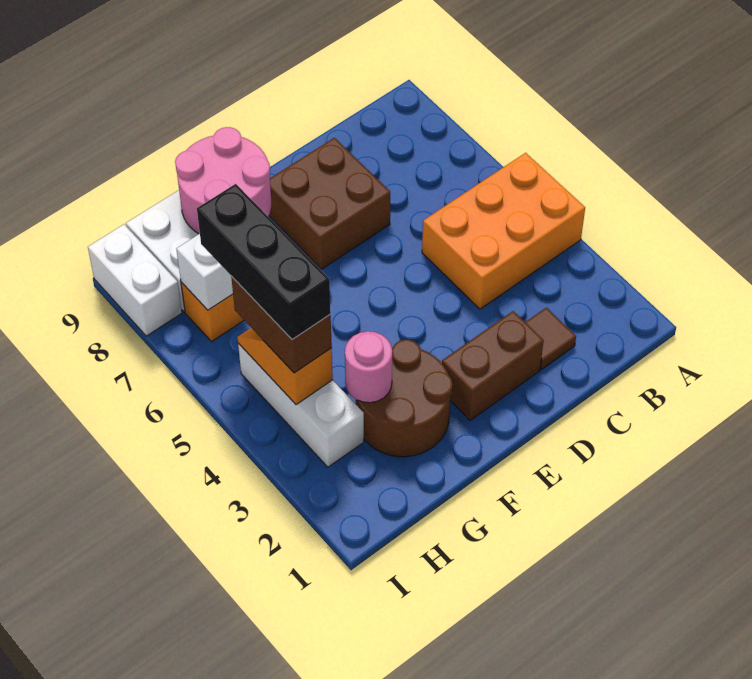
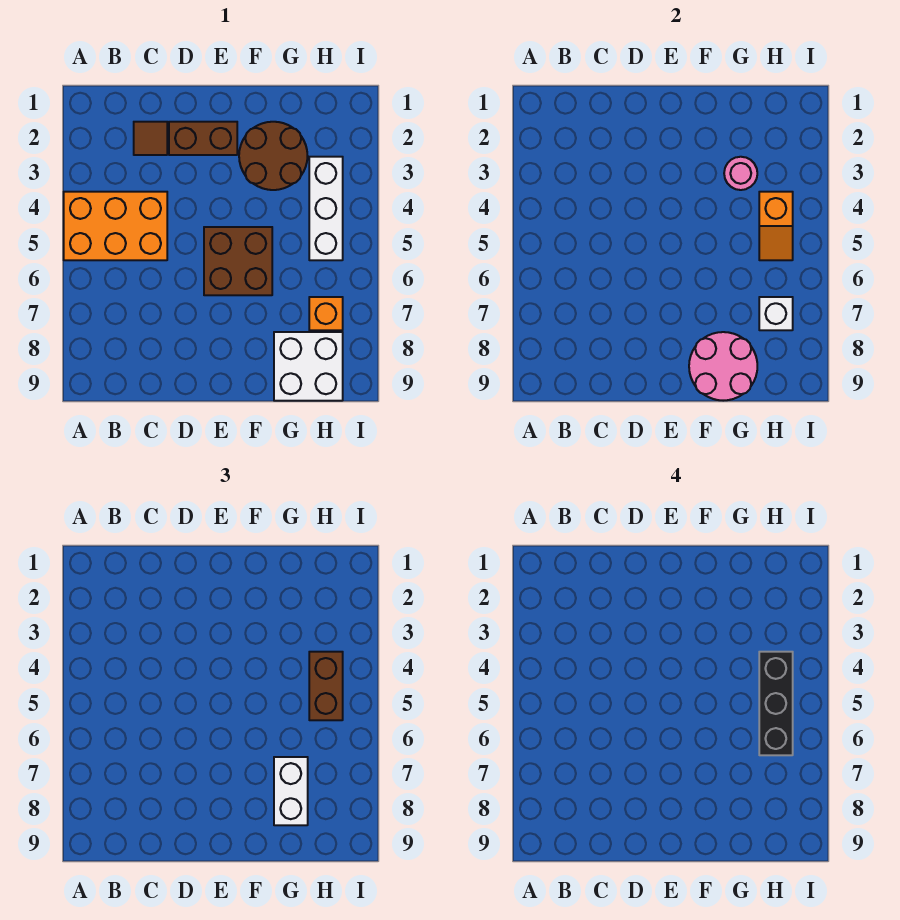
brown 2x2 brick [269,138,390,269] -> brown 2x2 brick moved to [204,227,272,295]
white 1x2 brick [88,224,182,336] -> white 1x2 brick moved to [274,757,308,825]

